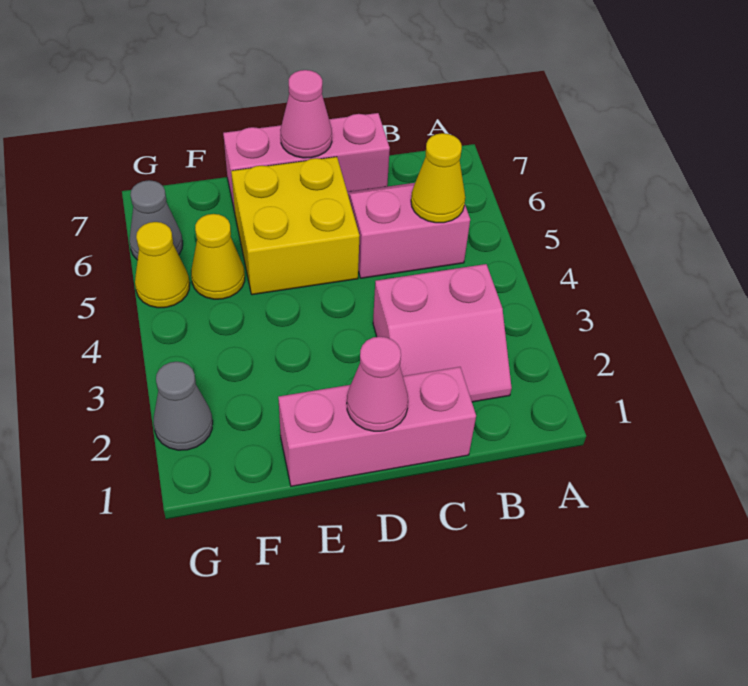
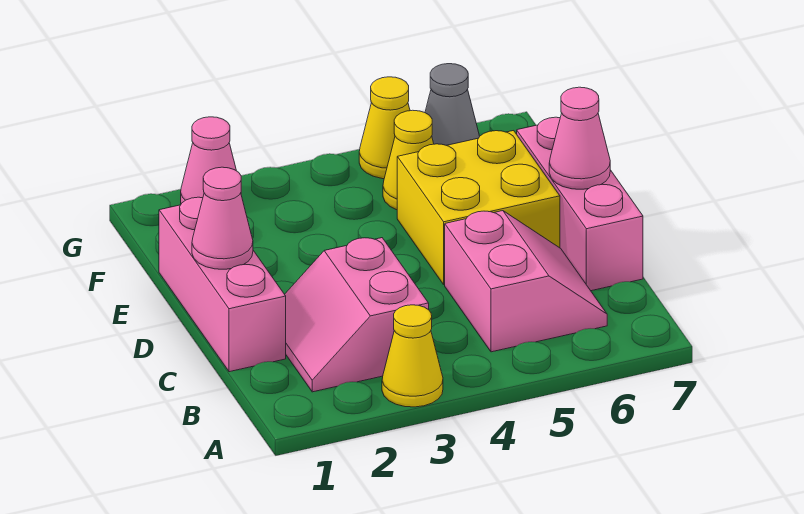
yellow 1x1 cone [411,133,465,223] -> yellow 1x1 cone moved to [382,305,443,407]
grey 1x1 cone [153,362,213,450] -> pink 1x1 cone [181,117,236,204]

